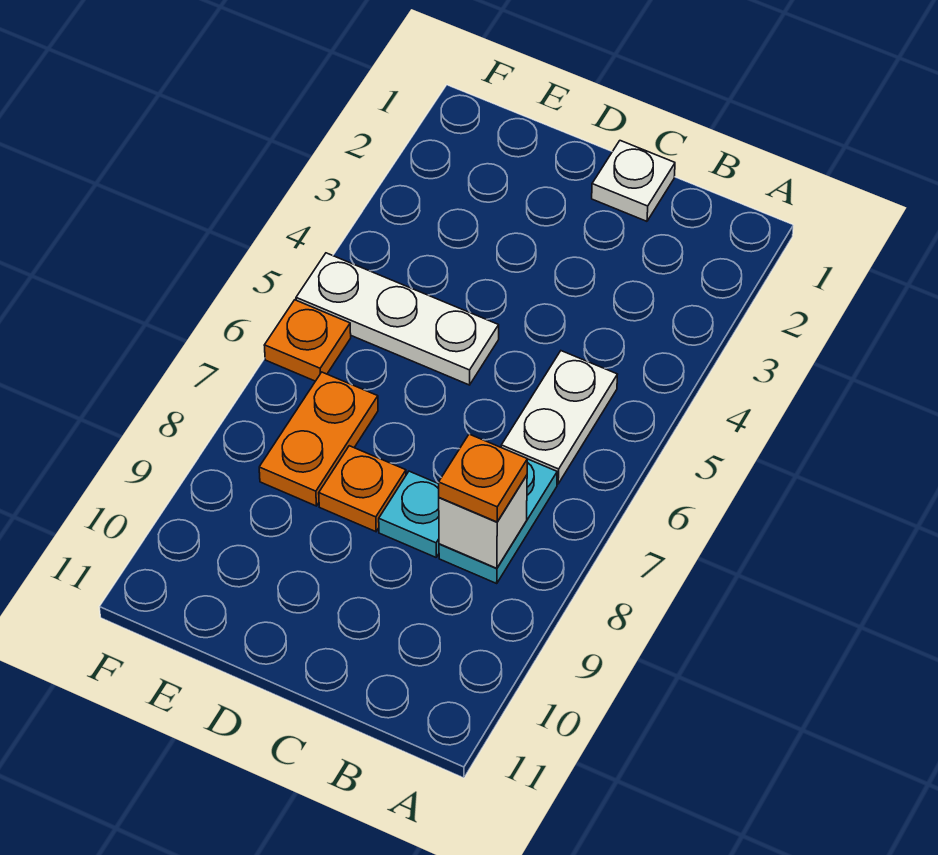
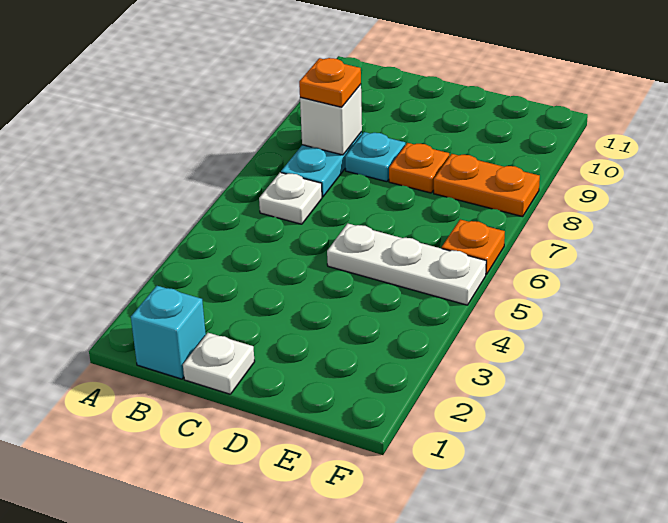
none -> cyan 1x1 brick [131,286,206,379]
white 1x2 plate [501,351,617,484] -> white 1x1 plate [259,172,322,224]
orange 1x2 plate [259,372,378,506] -> orange 1x2 plate turned to [434,154,540,217]

